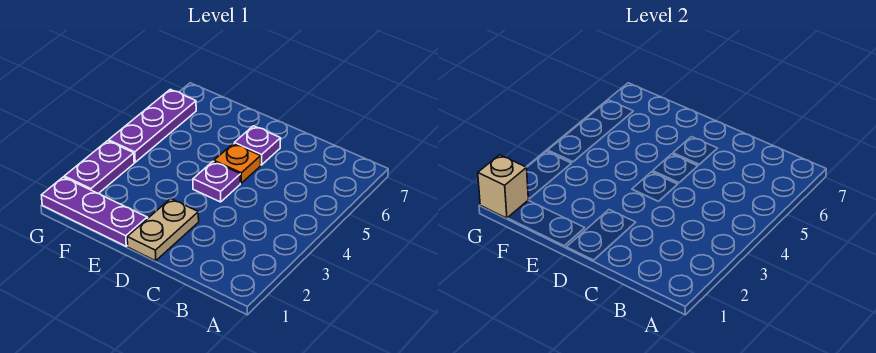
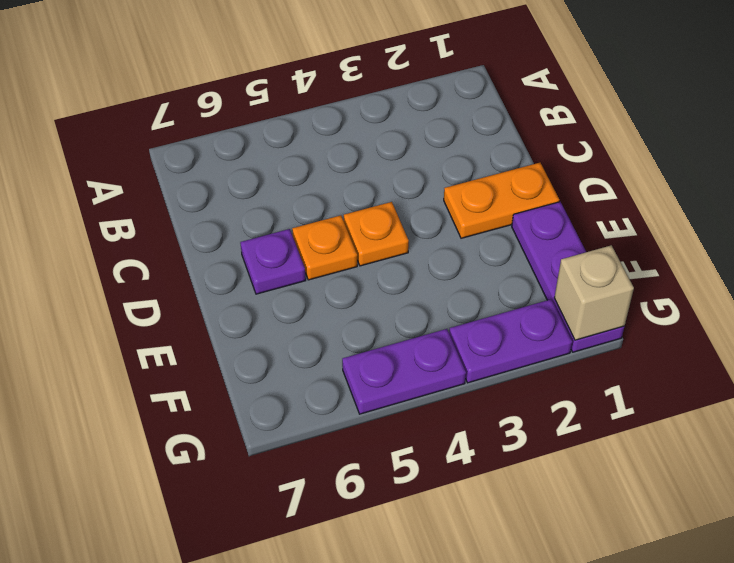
tan 1x2 plate [127,199,199,261] -> orange 1x2 plate [444,163,559,238]
purple 1x1 plate [193,161,240,202] -> orange 1x1 plate [344,202,409,266]
purple 1x3 plate [109,89,196,162] -> purple 1x2 plate [342,329,466,414]

